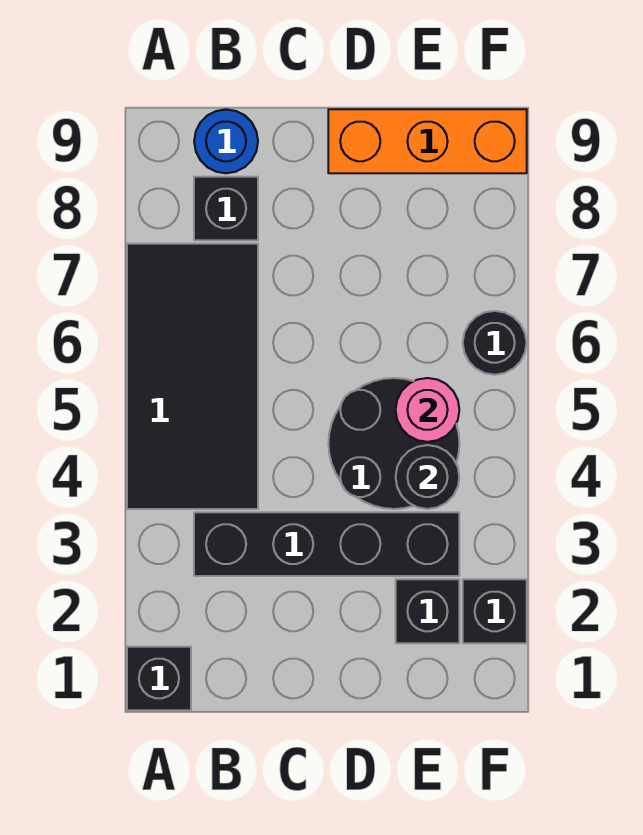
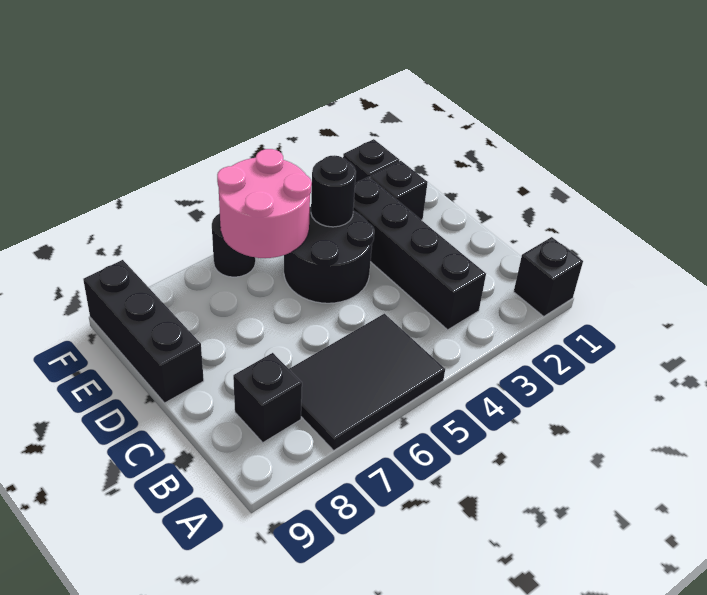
black 2x4 tile [127,244,258,509] -> black 2x3 tile [289,314,445,450]
blue 1x1 round brick [194,109,258,173] -> none
orange 1x3 brick [328,109,527,173] -> black 1x3 brick [83,260,204,403]
pink 1x1 round brick [396,378,459,442] -> pink 2x2 round brick [217,149,312,258]

